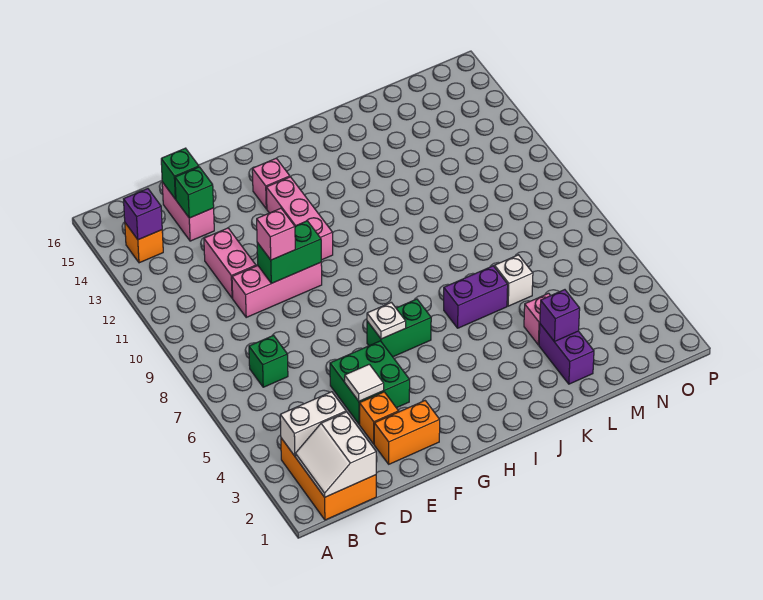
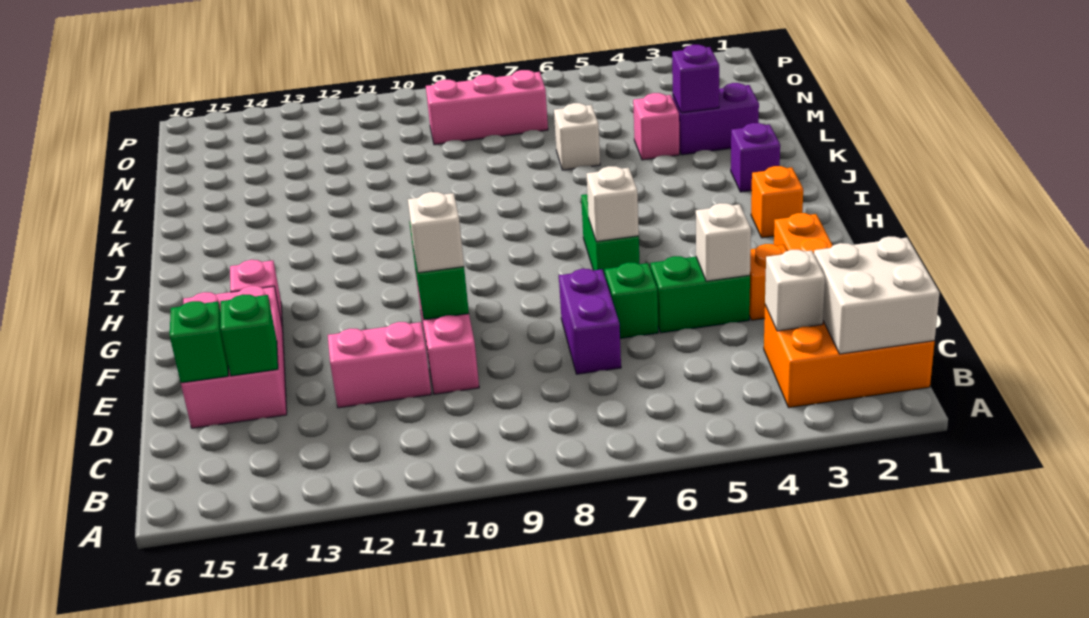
white 2x2 slope [296,412,376,497] -> white 2x2 brick [814,237,940,354]
white 1x2 brick [280,392,346,456] -> white 1x1 brick [765,250,825,331]
orange 1x1 brick [125,223,163,263] -> orange 1x1 brick moved to [751,166,803,238]
purple 1x1 brick [124,189,162,240] -> purple 1x1 brick moved to [731,123,780,192]
green 1x1 brick [249,335,288,387] -> green 1x1 brick moved to [605,263,658,338]
pink 1x2 brick [162,182,214,241] -> pink 2x3 brick [181,286,287,428]
green 2x2 brick [330,341,410,424] -> green 1x2 brick [650,256,750,333]
white 1x1 tile [345,364,384,401] -> white 1x1 brick [696,203,751,281]
pink 1x1 brick [257,208,295,260] -> white 1x1 brick [408,192,464,273]
white 1x1 plate [367,302,406,339] -> white 1x1 brick [586,166,639,242]
pink 1x3 brick [266,177,333,260] -> pink 1x3 brick moved to [426,70,548,145]
purple 1x2 brick [444,266,508,328] -> purple 1x2 brick moved to [559,269,621,374]

